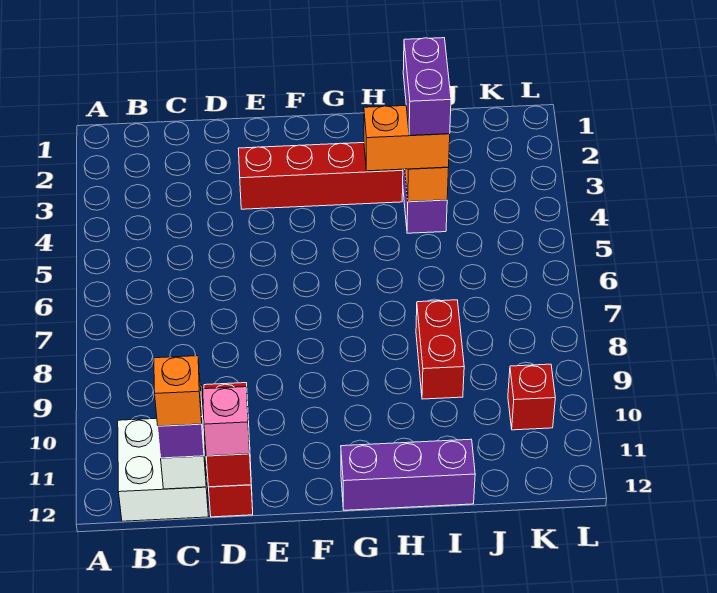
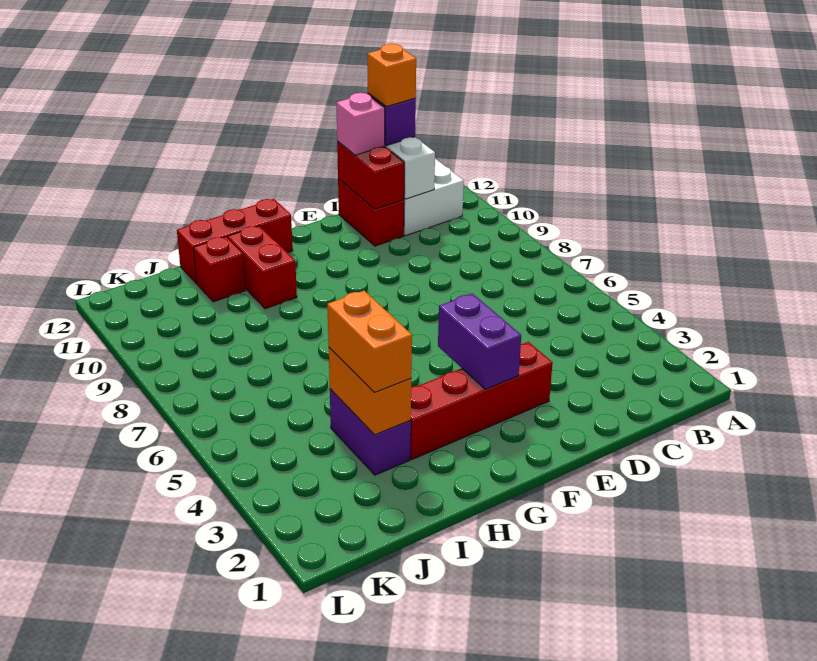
purple 1x3 brick [341,439,475,510] -> red 1x3 brick [177,199,293,283]
orange 1x2 brick [364,106,450,171] -> orange 1x2 brick turned to [327,291,412,393]
purple 1x2 brick [403,38,451,135] -> purple 1x2 brick moved to [438,294,521,389]
red 1x2 brick [416,300,464,399] -> red 1x2 brick moved to [228,226,297,309]
red 1x1 brick [508,364,555,430] -> red 1x1 brick moved to [194,237,245,302]

